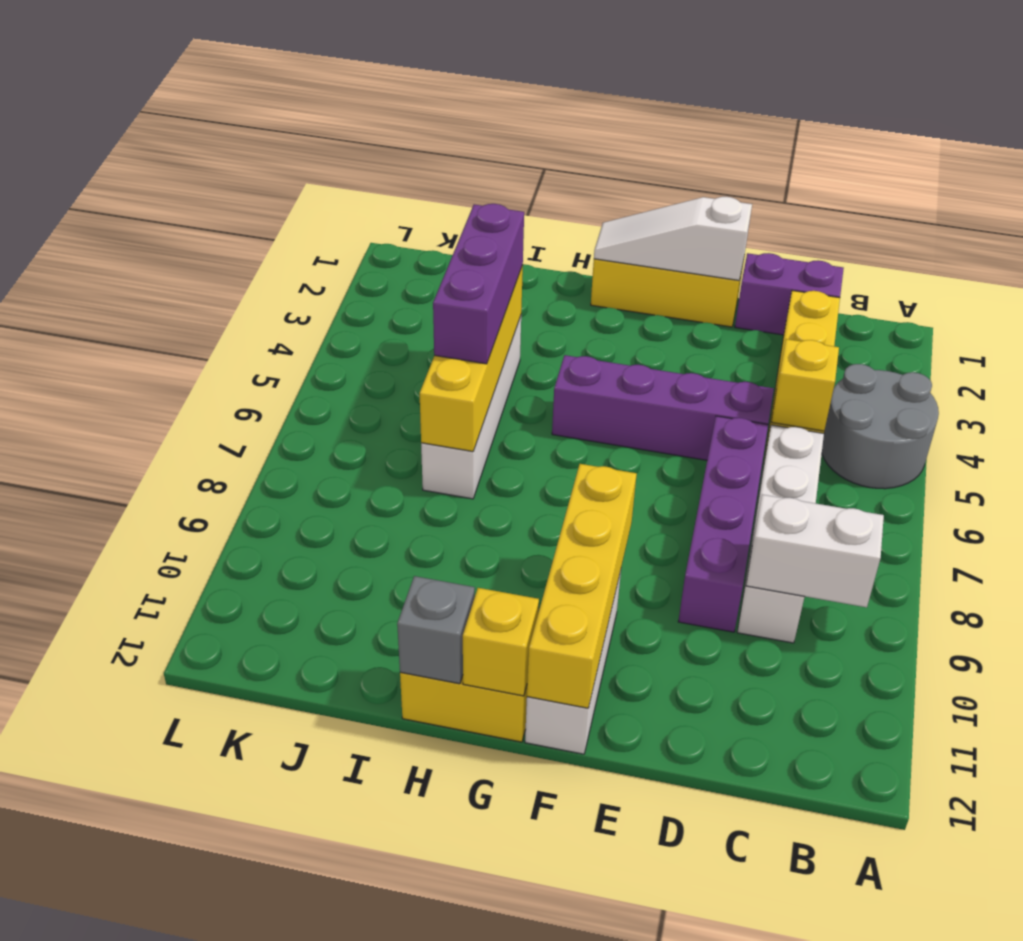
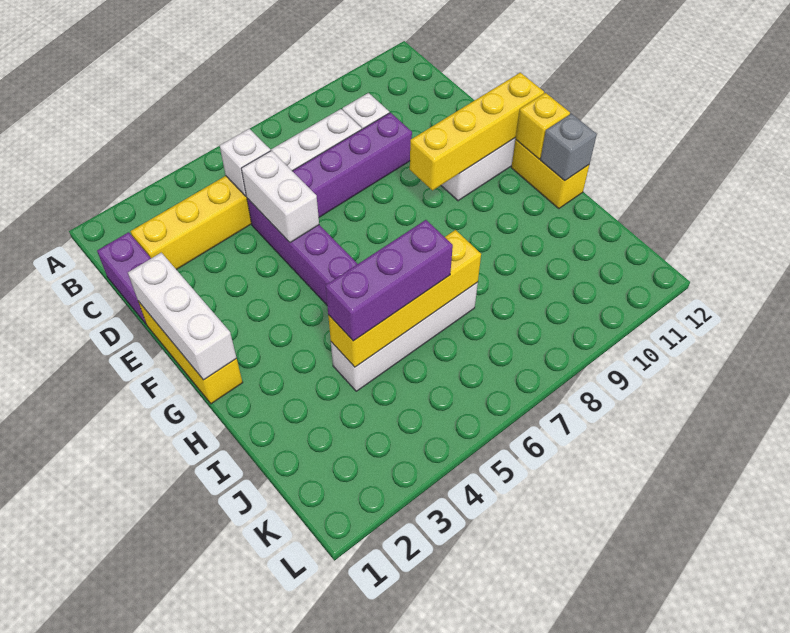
grey 2x2 round brick [822,364,939,489] -> none
white 1x2 brick [746,494,884,607] -> white 1x2 brick moved to [241,150,319,243]
yellow 1x1 brick [771,339,839,431] -> white 1x1 brick [220,129,271,196]
white 1x3 slope [594,197,752,280] -> white 1x3 brick [128,253,237,380]

